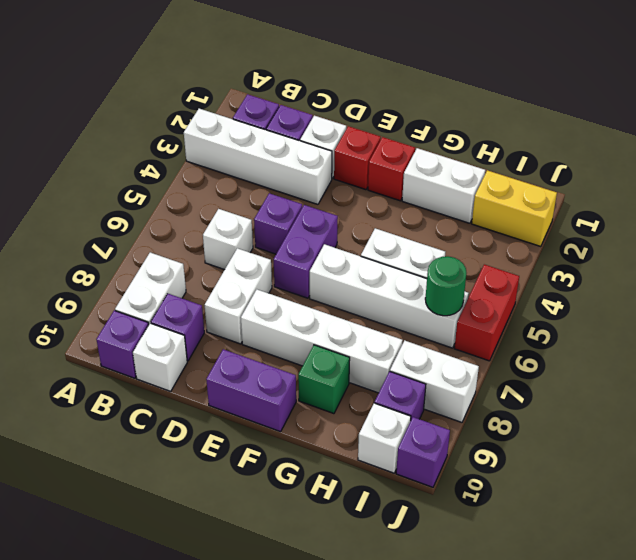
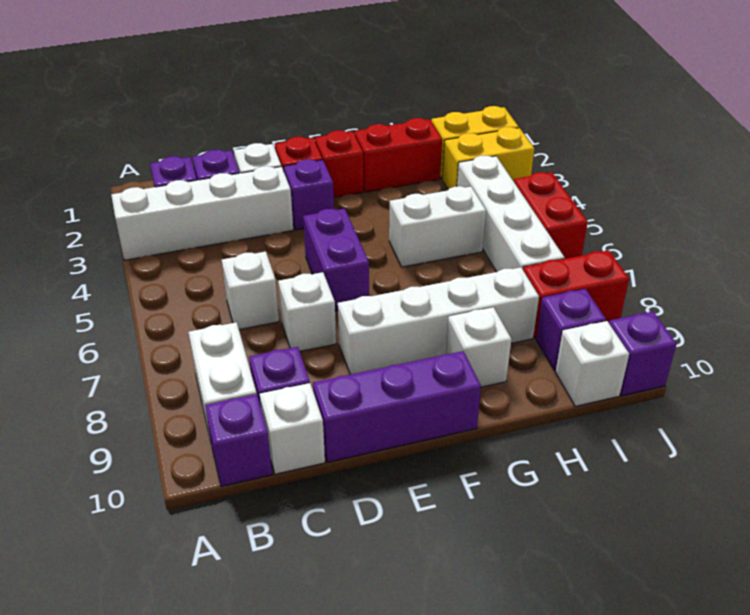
purple 1x1 brick [254,193,302,254] -> purple 1x1 brick moved to [284,159,334,230]
white 1x2 brick [205,248,272,344] -> white 1x1 brick [278,272,336,351]
purple 1x2 brick [206,349,296,432] -> purple 1x3 brick [313,351,481,462]
white 1x4 brick [310,244,469,348] -> white 1x4 brick turned to [457,156,564,272]
white 1x2 brick [402,148,485,223] -> red 1x2 brick [354,118,442,192]
green 1x1 brick [298,345,350,414] -> white 1x1 brick [446,307,512,387]
none -> yellow 1x2 brick [443,127,534,189]
green 1x1 round brick [425,256,466,316] -> none
white 1x2 brick [390,340,479,422] -> red 1x2 brick [523,250,629,338]

